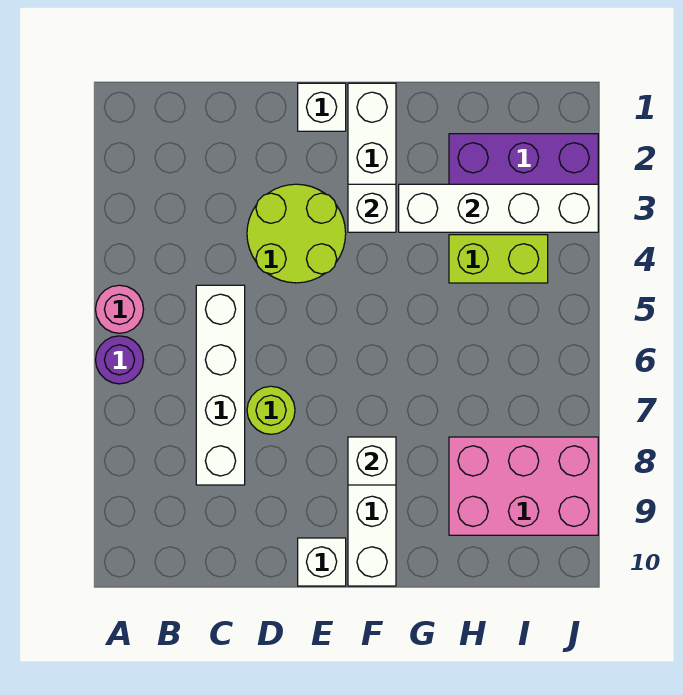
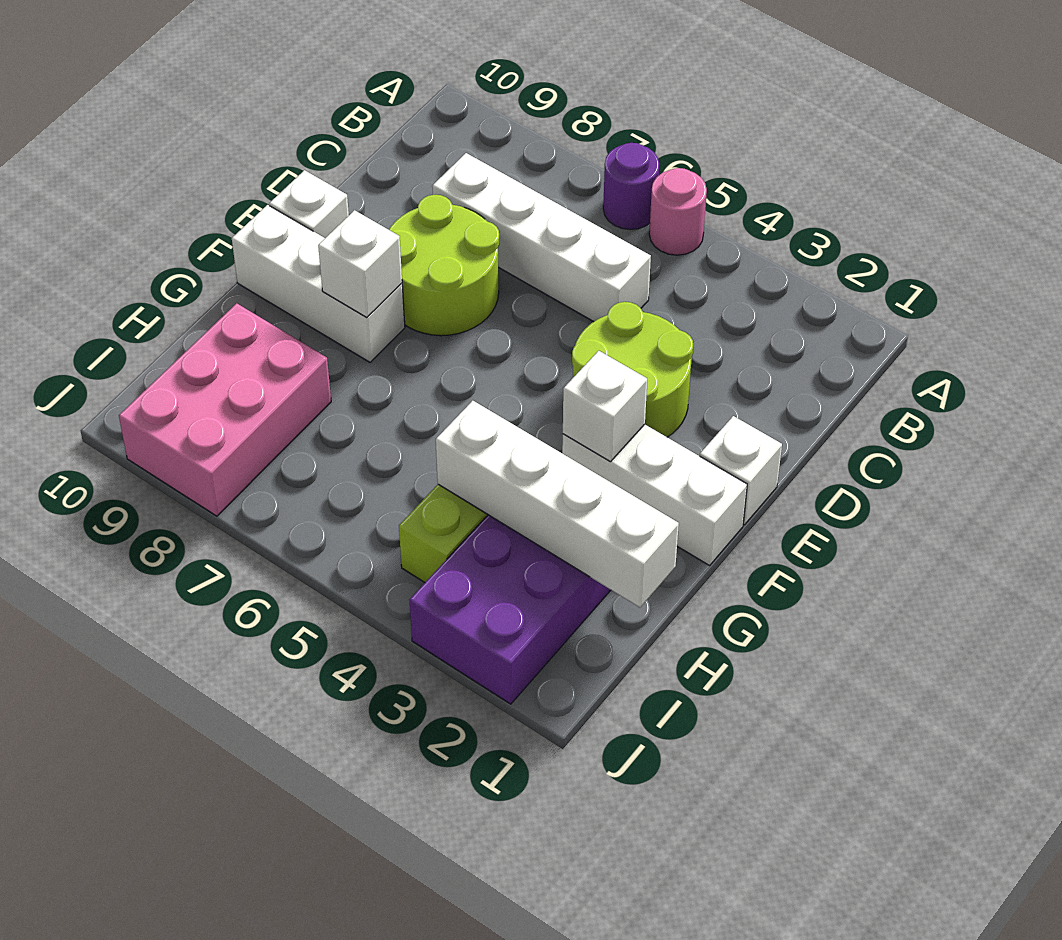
lime 1x1 round brick [247,386,295,434] -> lime 2x2 round brick [389,195,499,336]
white 1x4 brick [399,184,598,232] -> white 1x4 brick turned to [436,401,679,607]

